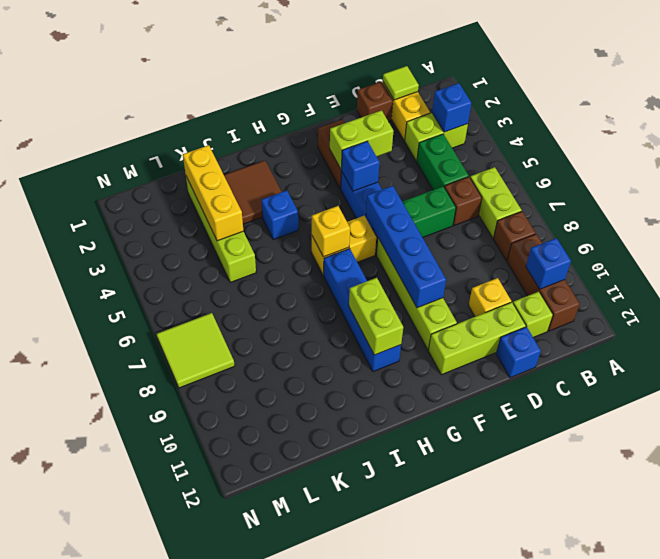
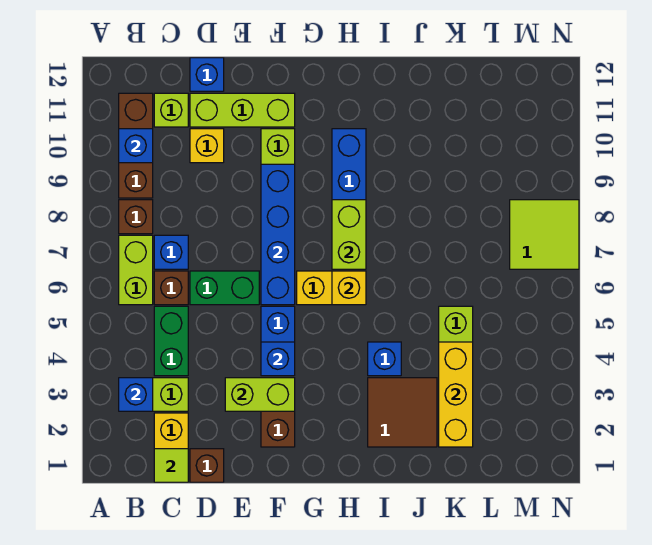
none -> blue 1x1 brick [154,235,188,269]
lime 1x2 brick [349,278,403,355] -> lime 1x2 brick moved to [332,200,366,269]

